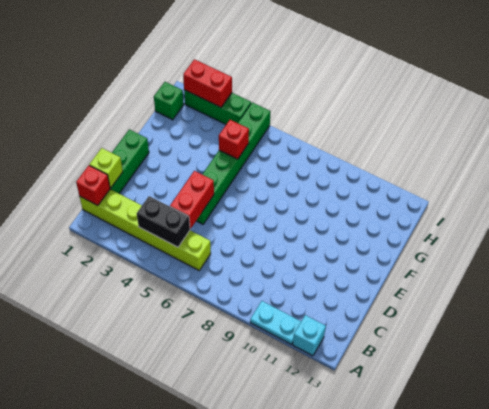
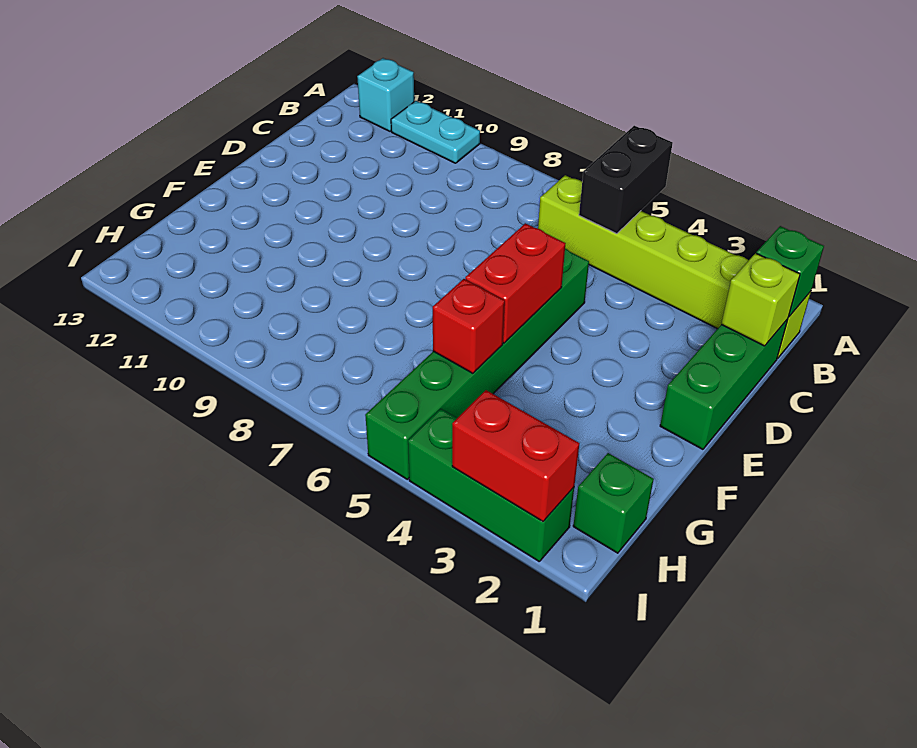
red 1x1 brick [76,165,110,206] -> green 1x1 brick [756,226,824,316]
black 1x2 brick [137,196,190,247] -> black 1x2 brick turned to [579,126,673,234]
red 1x2 brick [170,171,214,229] -> red 1x2 brick moved to [465,223,566,343]

